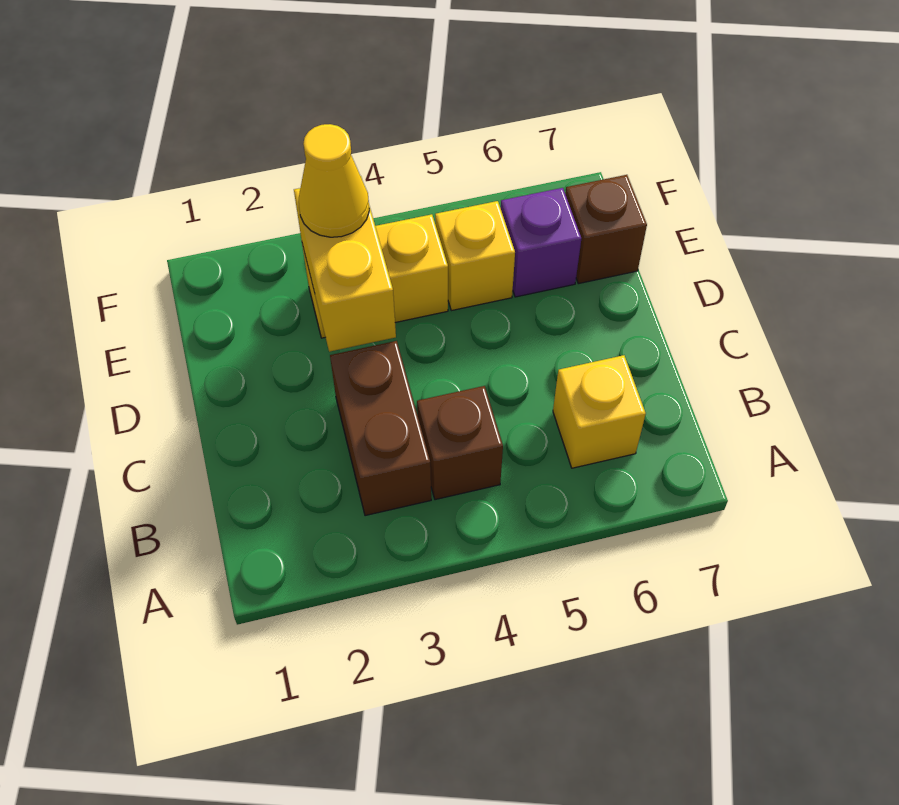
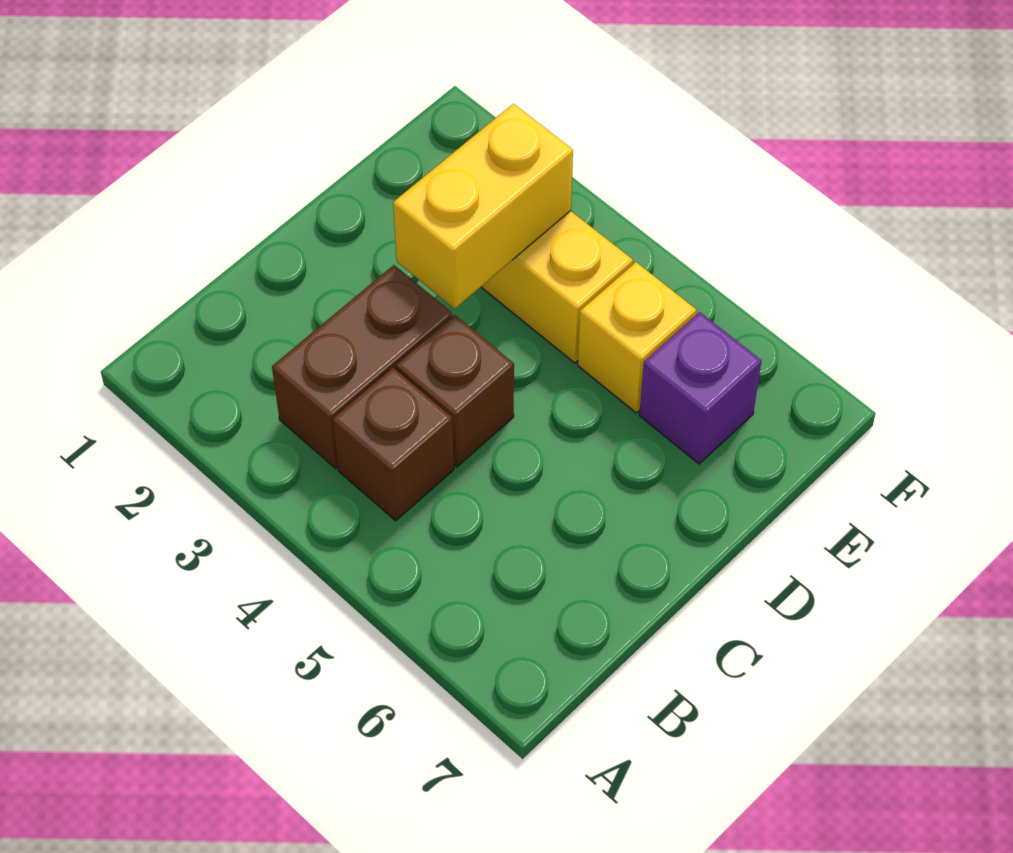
yellow 1x1 brick [553,355,646,468] -> none
yellow 1x1 cone [299,124,369,237] -> none
brown 1x1 brick [565,175,647,284] -> brown 1x1 brick moved to [396,315,514,467]

